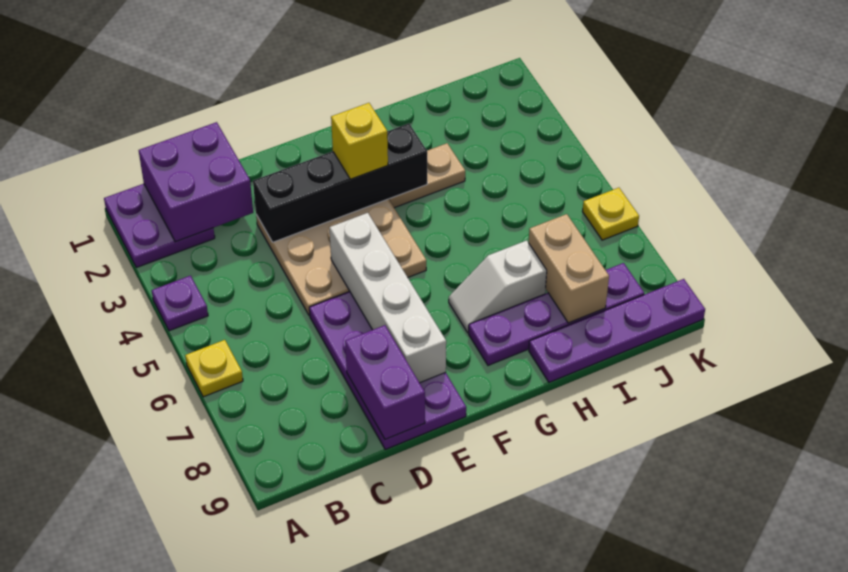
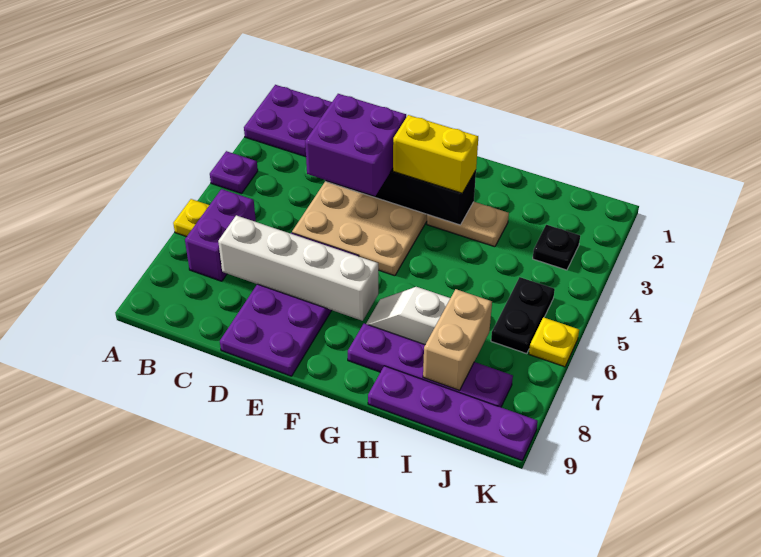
purple 2x2 brick [139,122,253,242] -> purple 2x2 brick moved to [305,94,406,196]
purple 1x2 brick [345,325,425,439] -> purple 1x2 brick moved to [185,189,256,281]
white 1x4 brick [329,213,446,383] -> white 1x4 brick turned to [218,215,378,321]
yellow 1x1 brick [331,103,388,179] -> yellow 1x2 brick [393,115,478,193]
none -> black 1x1 plate [533,225,580,270]
none -> black 1x2 plate [491,277,555,354]

